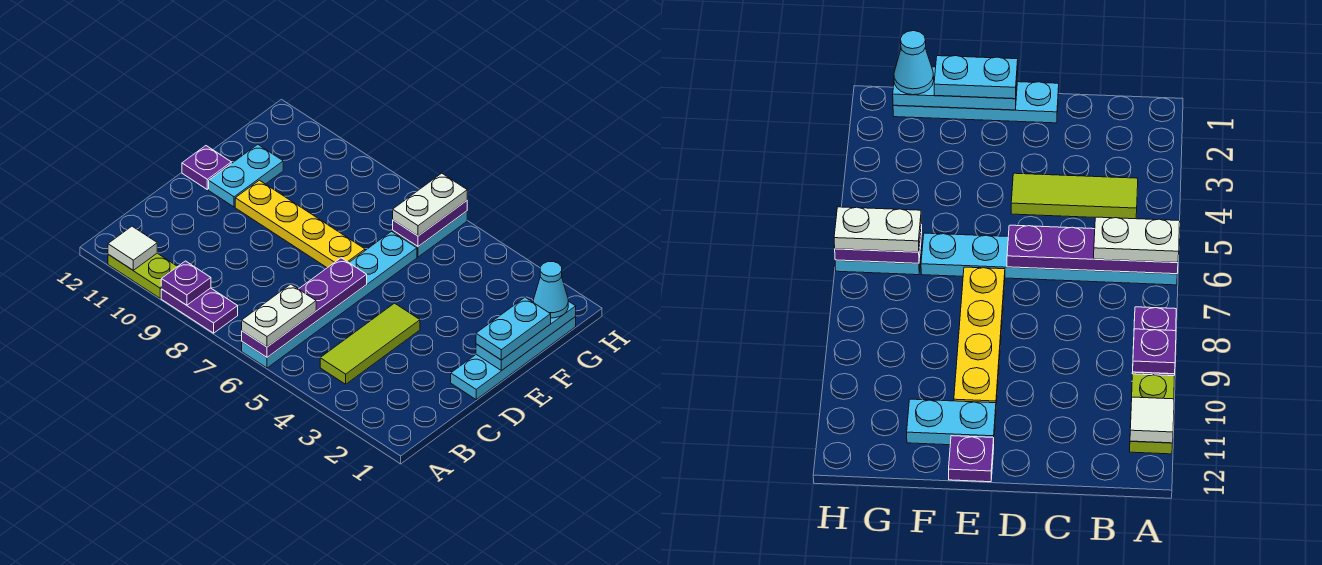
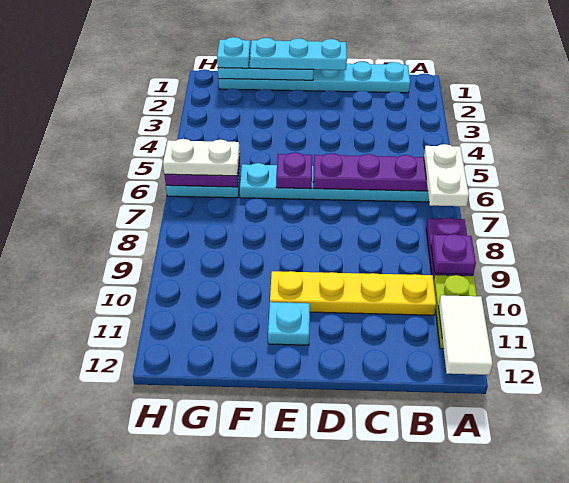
white 1x2 plate [242,284,316,347] -> white 1x2 plate turned to [424,144,469,206]
white 1x1 tile [108,226,157,270] -> white 1x2 tile [438,295,493,375]
lime 1x3 tile [320,303,420,384] -> none
cyan 1x4 plate [451,317,576,399] -> cyan 1x6 plate [218,62,410,93]
cyan 1x2 plate [476,297,551,360] -> cyan 1x3 plate [250,38,347,70]
yellow 1x4 plate [235,180,365,268] -> yellow 1x4 plate turned to [270,271,436,315]
cyan 1x2 plate [209,145,283,207] -> cyan 1x1 plate [268,302,310,345]
purple 1x1 plate [182,146,231,189] -> purple 1x1 plate moved to [276,153,312,189]
cyan 1x1 cone [534,262,568,318] -> cyan 1x1 plate [217,37,250,68]

